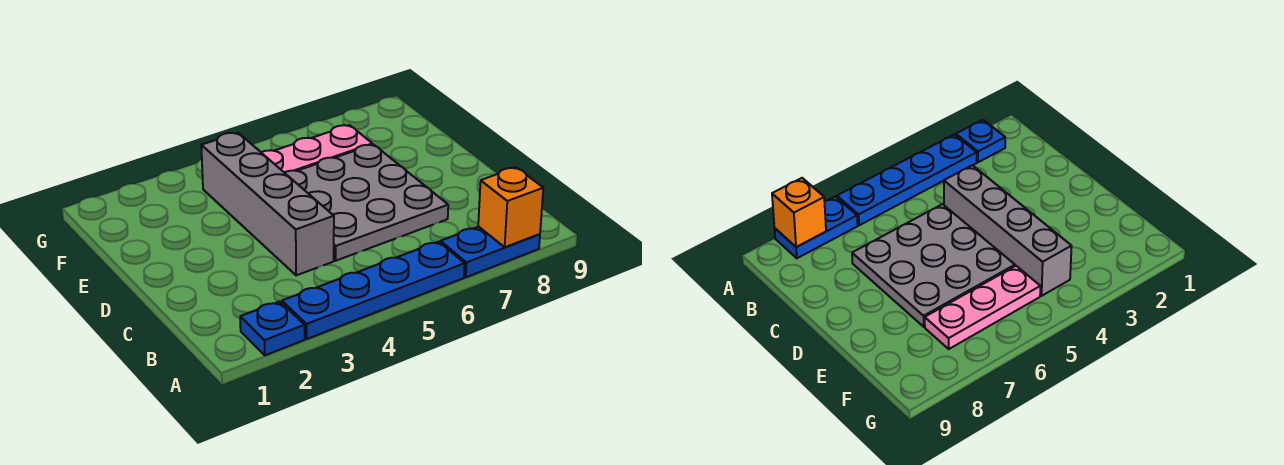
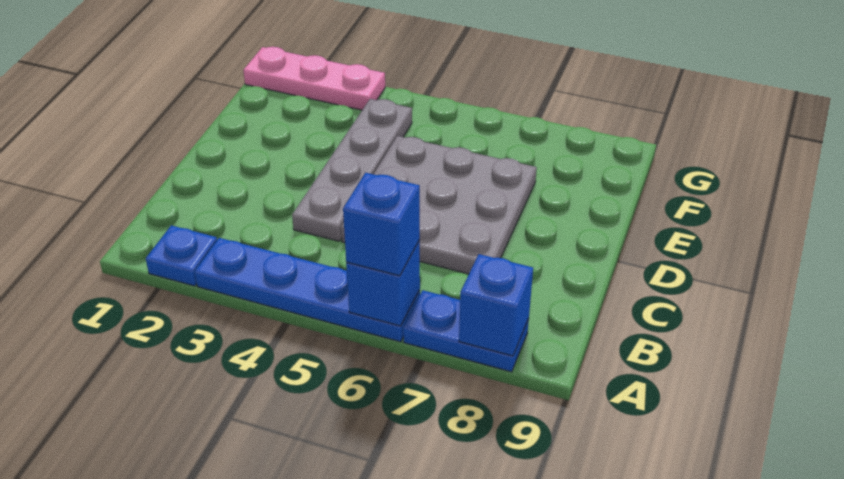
none -> blue 1x1 brick [346,240,420,326]
none -> blue 1x1 brick [343,173,420,276]
orange 1x1 brick [478,167,543,247] -> blue 1x1 brick [459,254,533,356]
grey 1x4 brick [201,133,334,275] -> grey 1x4 plate [292,99,412,241]
pink 1x3 plate [261,125,372,172] -> pink 1x3 plate moved to [243,47,385,110]

